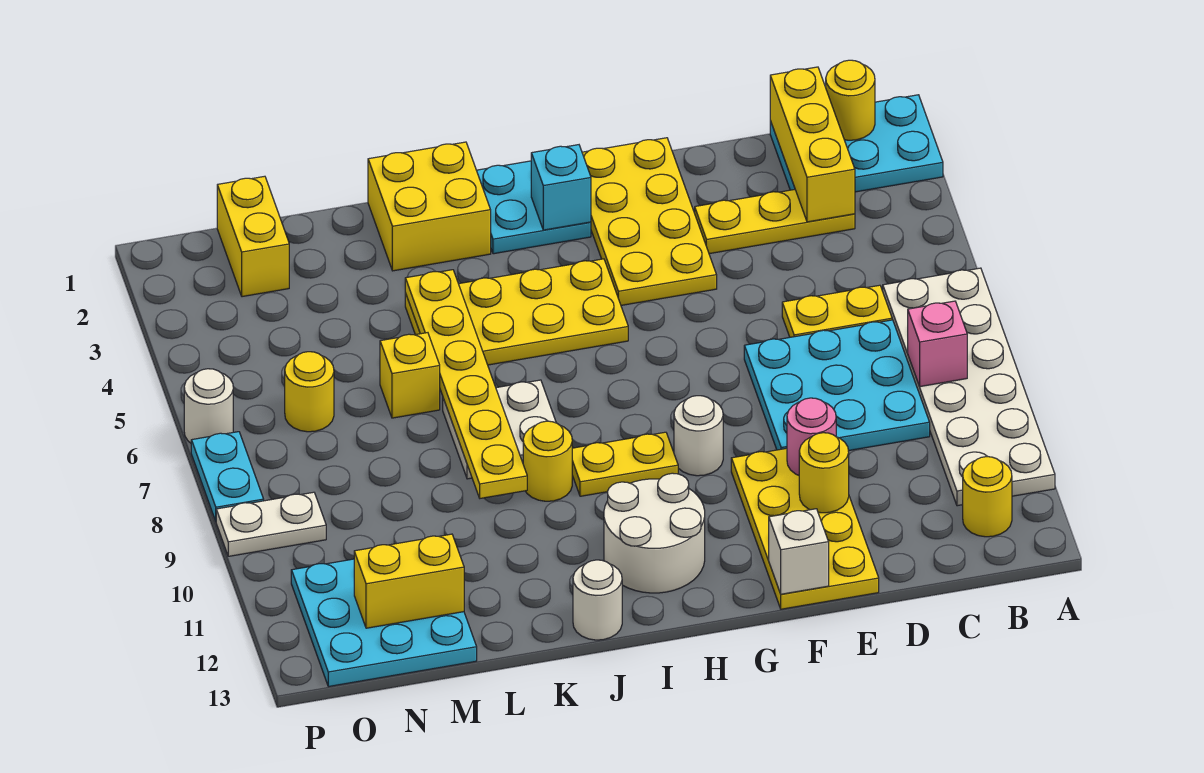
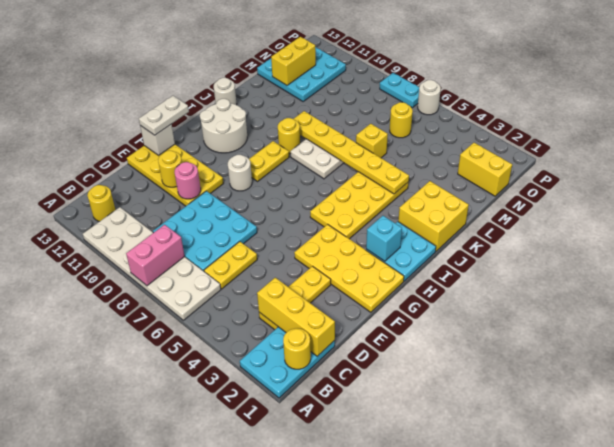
pink 1x1 brick [908,301,967,387] -> pink 1x2 brick [126,225,185,286]
white 1x2 plate [216,492,326,556] -> white 1x2 plate moved to [139,96,189,135]

